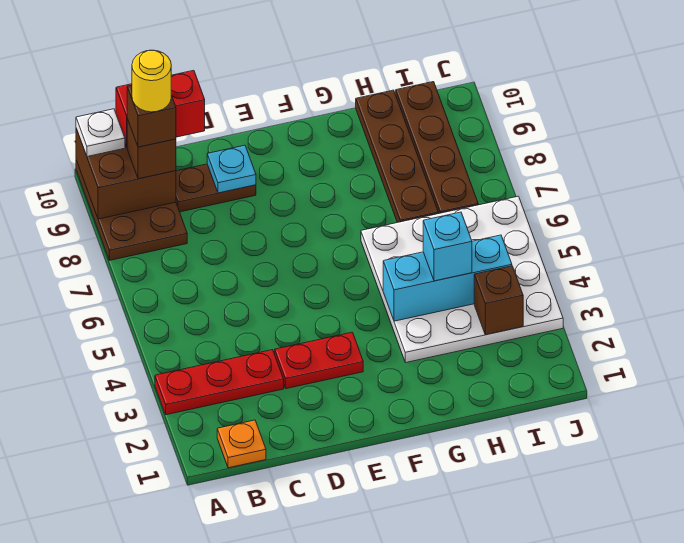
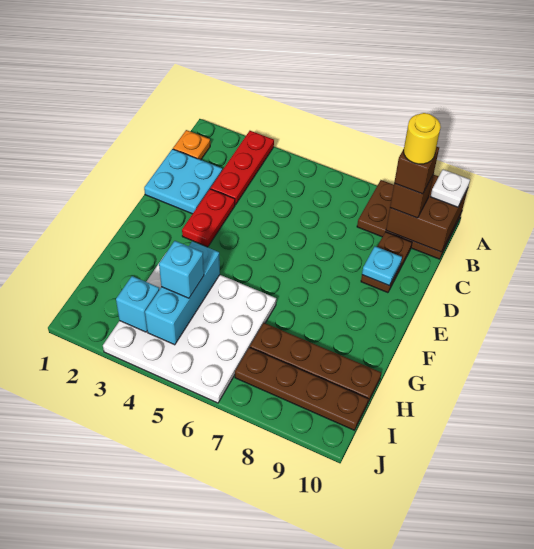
red 1x2 brick [116,70,205,147] -> none
none -> cyan 2x2 plate [144,149,222,214]
brown 1x1 brick [474,266,523,335] -> cyan 1x1 brick [116,276,159,332]

